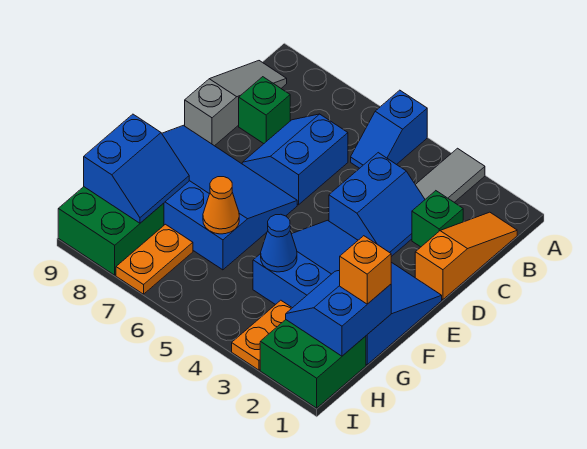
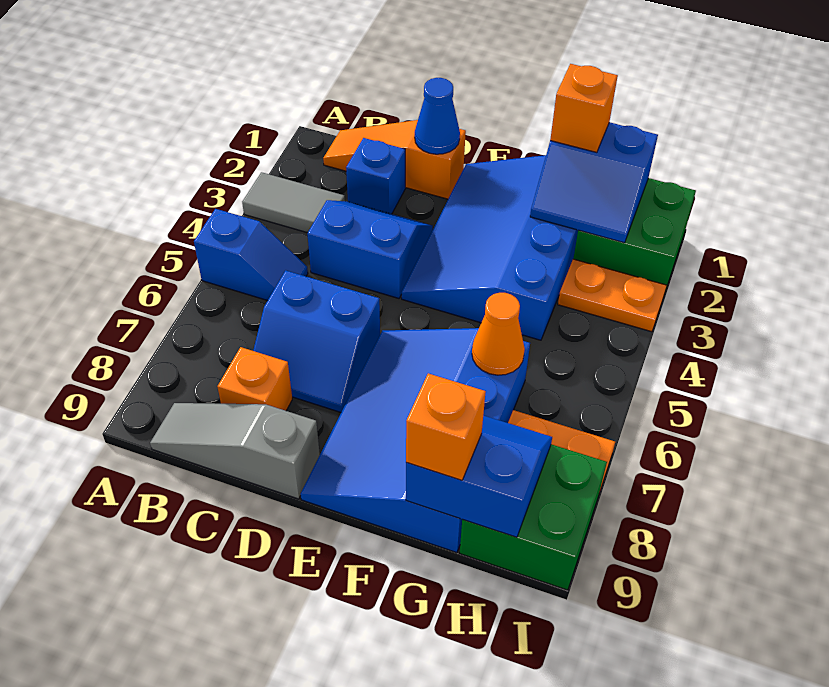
green 1x1 brick [412,191,463,247] -> blue 1x1 brick [346,138,405,214]
green 1x1 brick [239,77,290,144] -> orange 1x1 brick [217,347,292,411]
blue 1x1 cone [261,214,297,272] -> blue 1x1 cone moved to [415,78,460,154]
none -> orange 1x1 brick [406,373,486,480]

